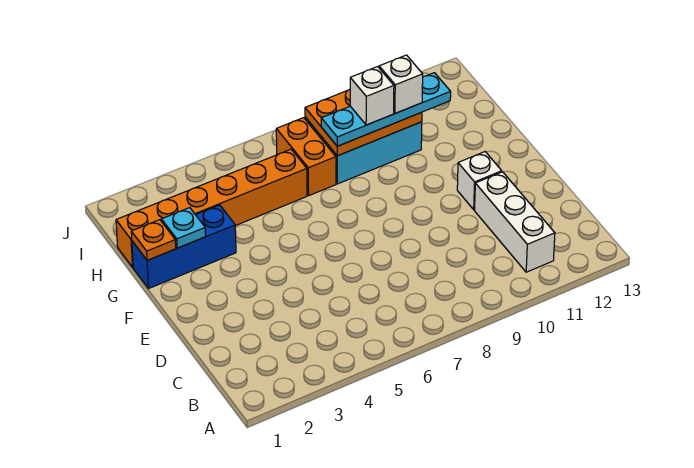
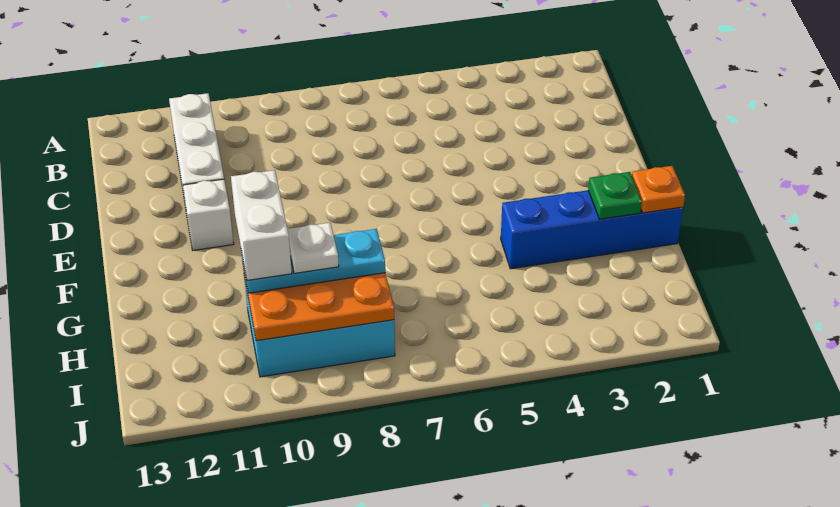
blue 1x3 brick [132,205,236,289] -> blue 1x4 brick [501,190,683,269]
cyan 1x1 plate [161,208,206,248] -> green 1x1 plate [588,172,642,219]
orange 1x6 brick [116,149,307,267] -> none
orange 1x2 brick [276,118,336,195] -> none
cyan 1x4 plate [321,73,451,146] -> cyan 1x3 plate [241,229,385,293]
white 1x1 brick [350,67,394,125] -> white 1x1 plate [288,223,339,273]
white 1x1 brick [379,55,423,113] -> white 1x2 brick [231,170,292,280]

